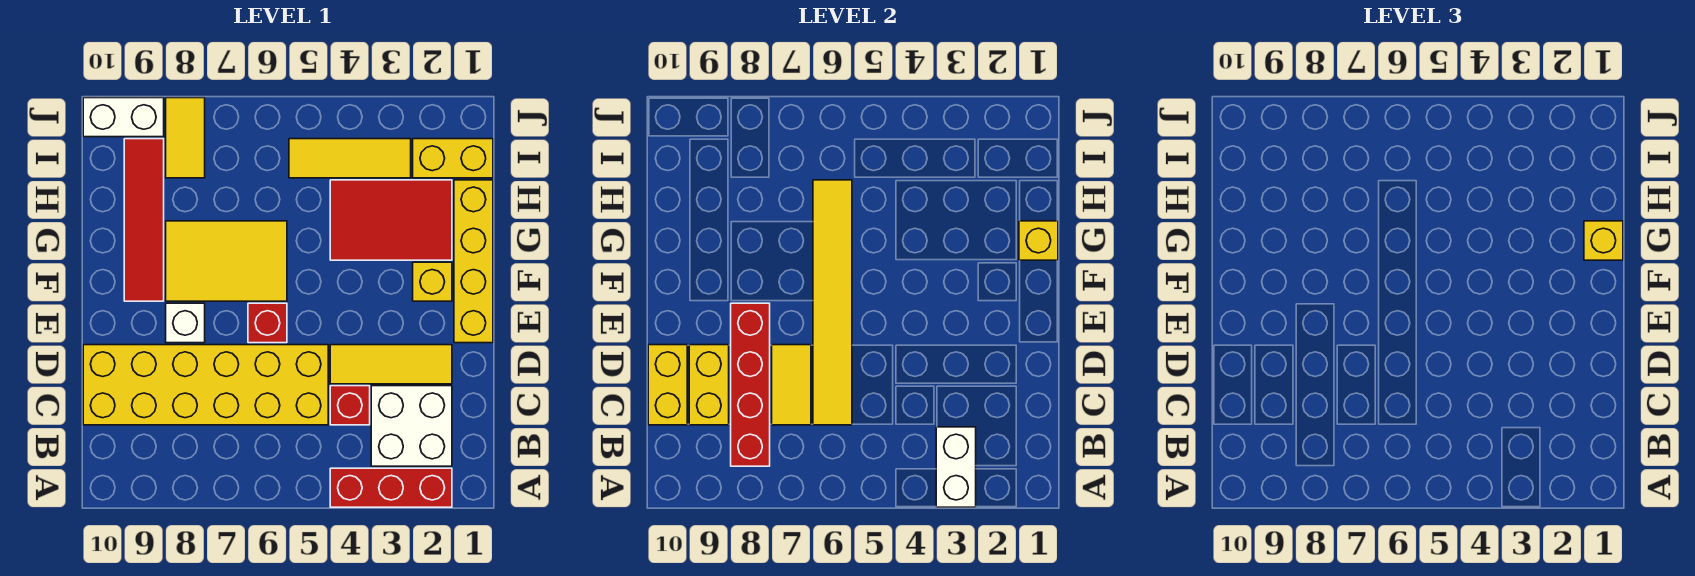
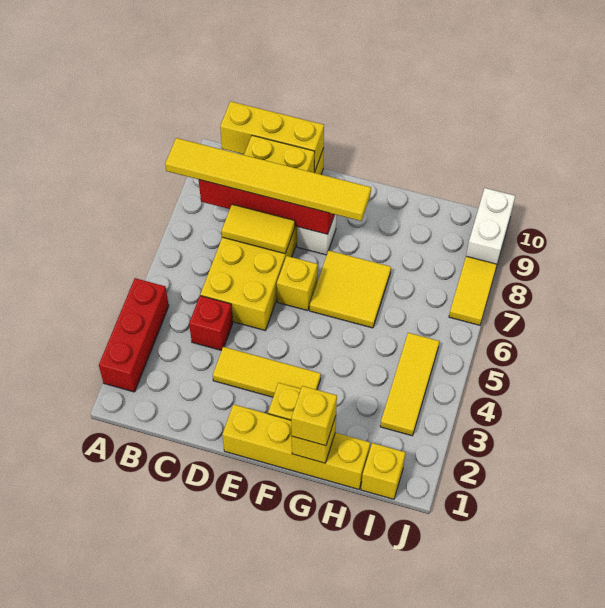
white 1x2 brick [936,427,976,507] -> none
white 2x2 brick [371,386,452,466] -> none
yellow 1x6 tile [813,180,852,425] -> yellow 1x6 tile moved to [165,138,371,221]
yellow 1x2 brick [648,345,687,425] -> yellow 1x3 brick [220,101,324,172]
yellow 1x3 tile [330,345,452,384] -> yellow 1x3 tile turned to [213,347,321,397]
red 1x1 brick [248,303,287,343] -> yellow 1x1 brick [277,256,318,311]
yellow 2x3 tile [166,221,287,301] -> yellow 2x2 tile [310,250,391,328]
red 1x4 tile [124,139,164,301] -> none
red 2x3 tile [330,180,452,260] -> none
yellow 1x2 brick [413,139,493,178] -> yellow 1x1 brick [361,443,406,499]
yellow 1x2 tile [166,98,205,178] -> yellow 1x2 tile turned to [449,256,497,325]

